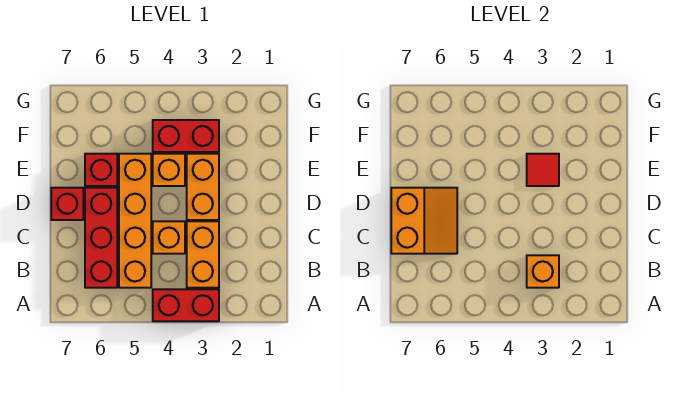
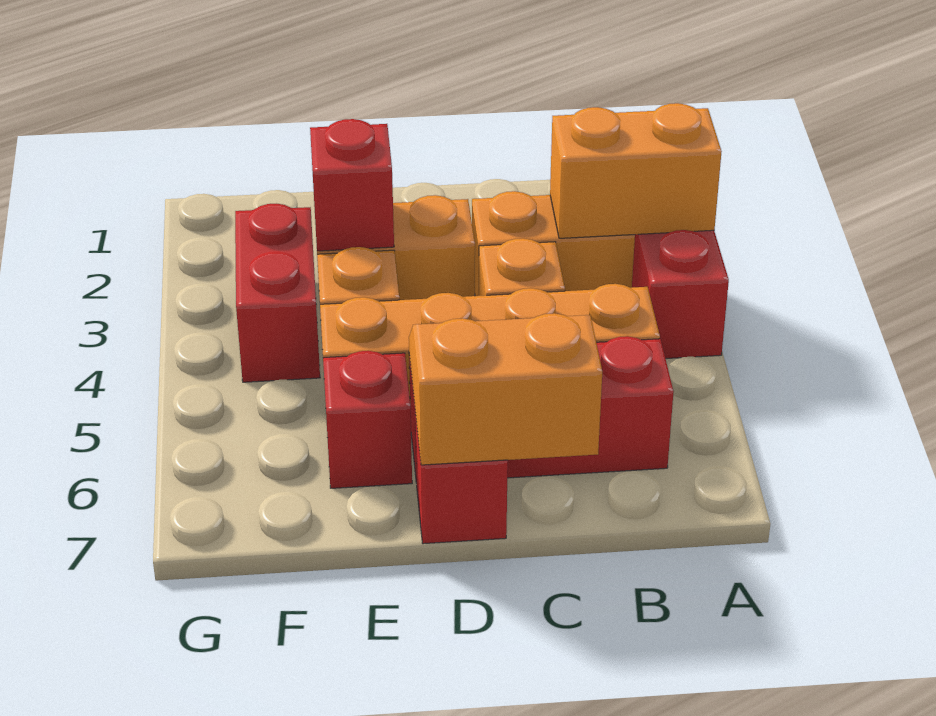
orange 1x1 brick [527,255,559,288] -> orange 1x2 brick [550,103,722,238]
red 1x1 tile [527,154,559,186] -> red 1x1 brick [310,119,394,251]

